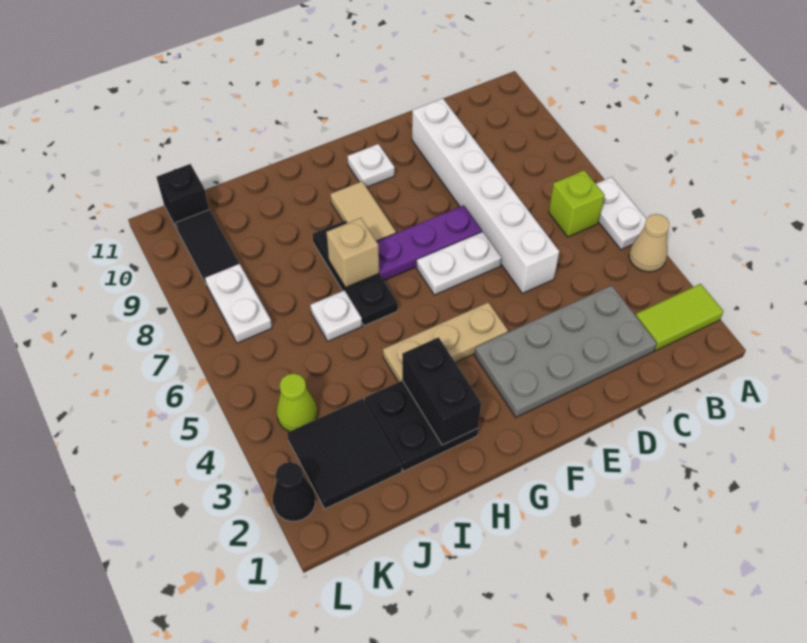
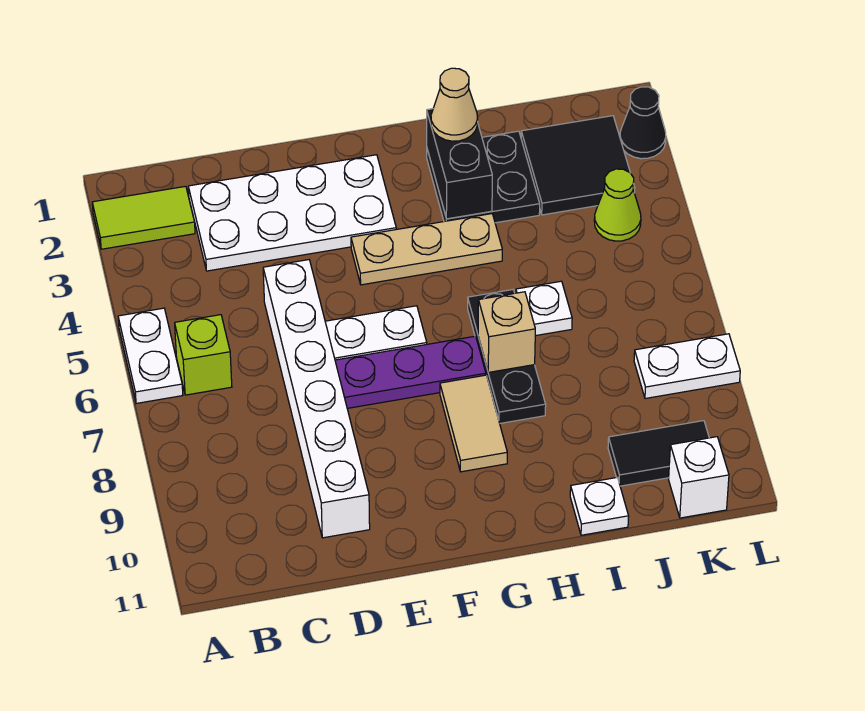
tan 1x1 cone [629,214,670,272] -> tan 1x1 cone moved to [431,68,477,141]
grey 2x4 plate [475,285,657,417] -> white 2x4 plate [188,155,396,271]
white 1x1 plate [347,144,395,187] -> white 1x1 plate moved to [570,477,629,535]
white 1x2 plate [205,264,272,343] -> white 1x2 plate turned to [634,334,740,399]
black 1x2 tile [176,210,239,283] -> black 1x2 tile turned to [608,421,709,486]
black 1x1 brick [157,164,209,229] -> white 1x1 brick [669,437,729,518]

